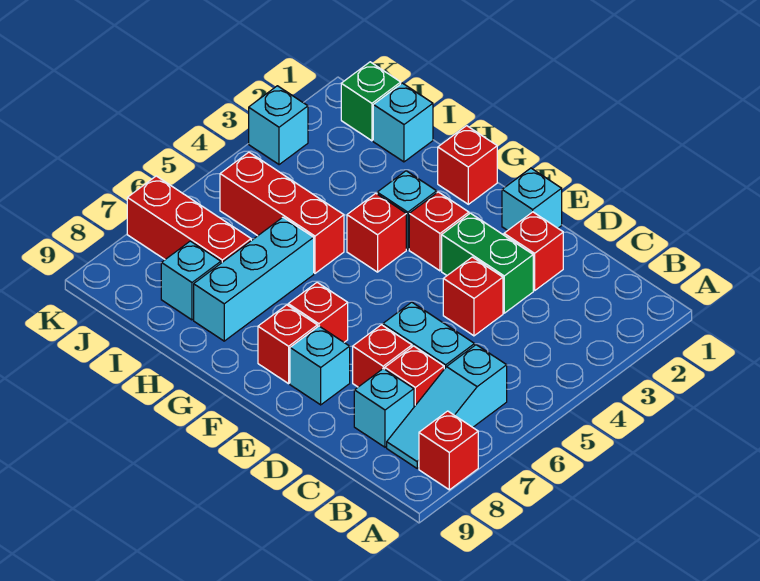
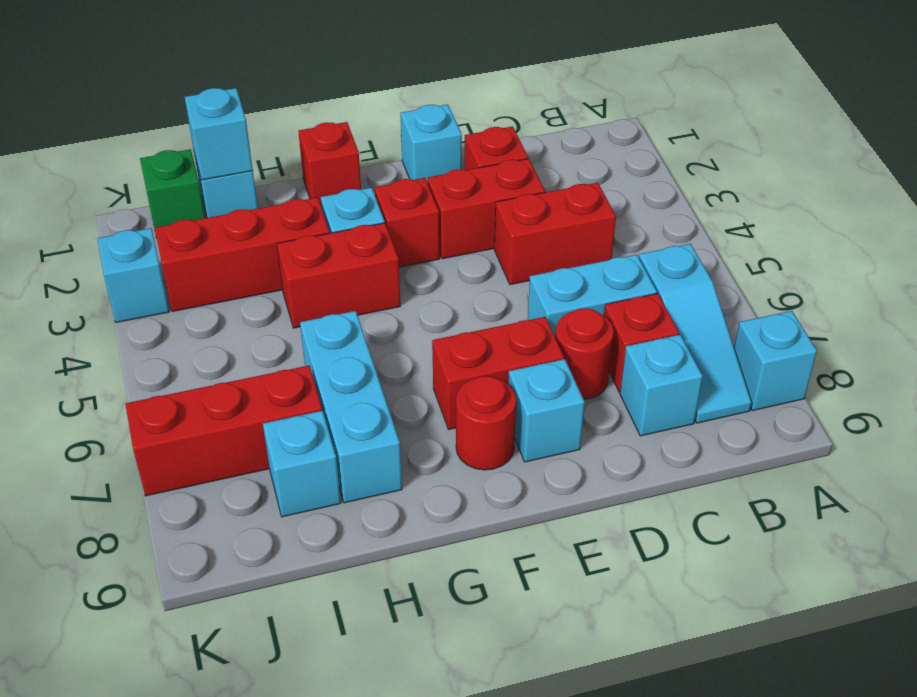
red 1x1 brick [419,411,478,490] -> cyan 1x1 brick [734,311,817,411]
green 1x2 brick [442,213,533,313] -> red 1x2 brick [428,159,545,259]
red 1x1 brick [443,257,503,336] -> red 1x2 brick [494,183,616,285]
red 1x1 brick [353,325,412,387] -> red 1x1 round brick [555,308,614,399]
red 1x1 brick [288,282,348,342] -> red 1x2 brick [432,317,564,429]
red 1x1 brick [258,305,317,384] -> red 1x1 round brick [456,376,516,470]
red 1x1 brick [347,193,406,272] -> red 1x2 brick [277,223,400,328]
red 1x3 brick [220,152,344,273] -> red 1x3 brick moved to [154,197,330,312]
none -> cyan 1x1 brick [185,88,253,180]

